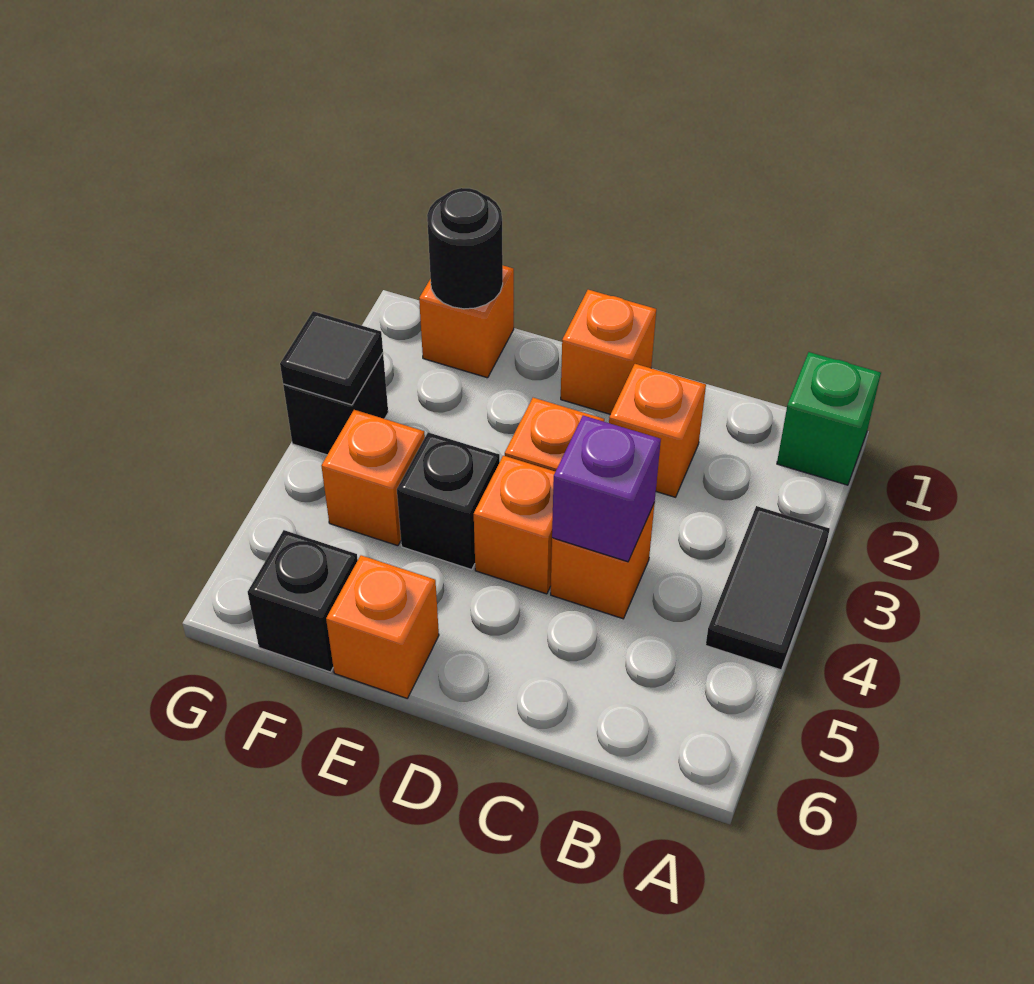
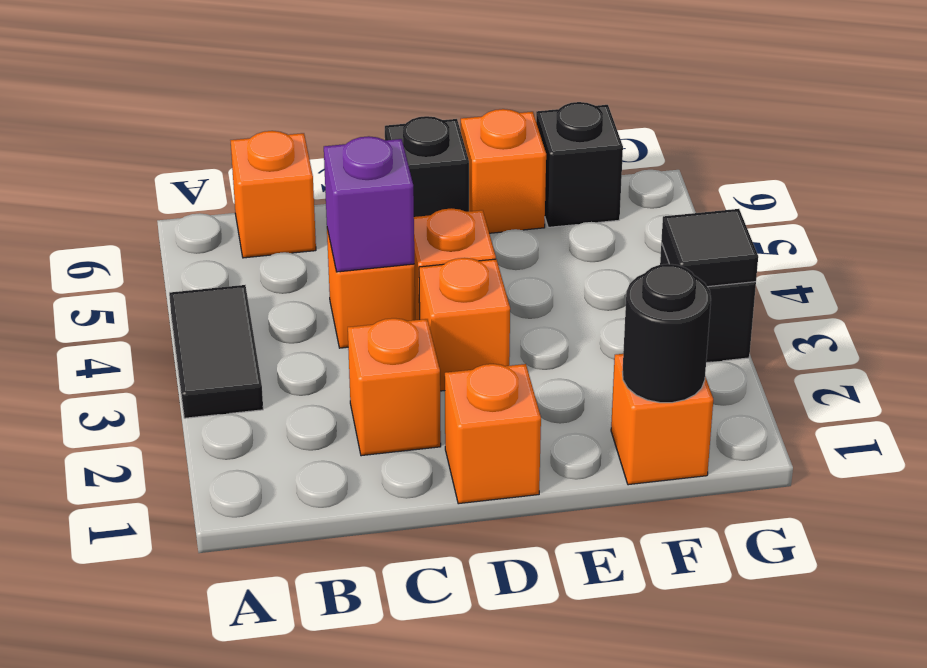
green 1x1 brick [777,352,881,485] -> none
black 1x1 brick [397,432,500,570] -> black 1x1 brick moved to [385,116,469,217]
orange 1x1 brick [321,410,425,546] -> orange 1x1 brick moved to [231,131,316,258]

